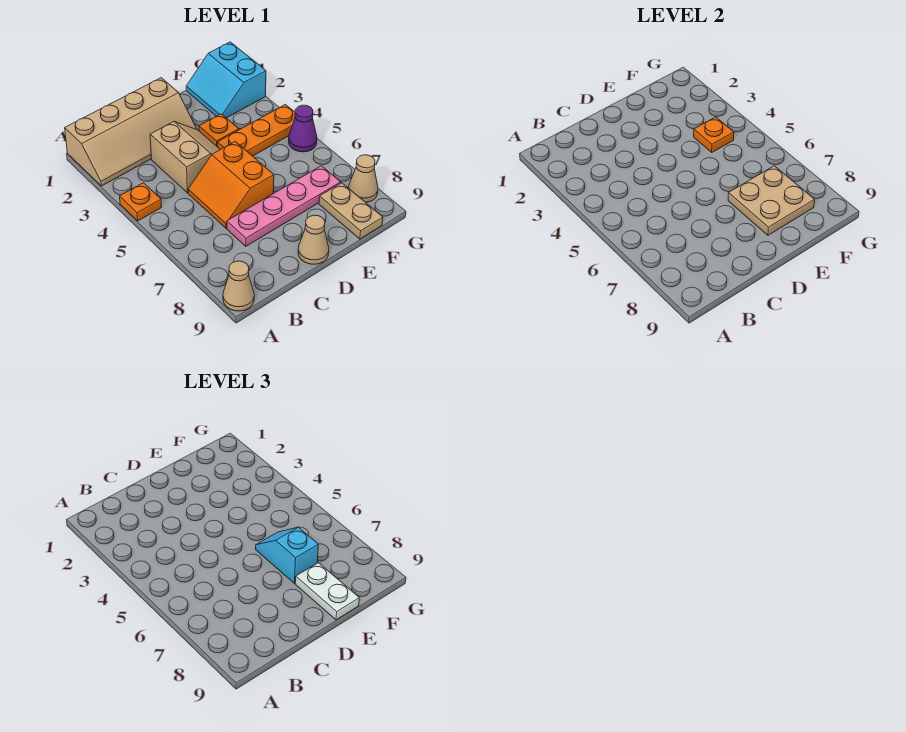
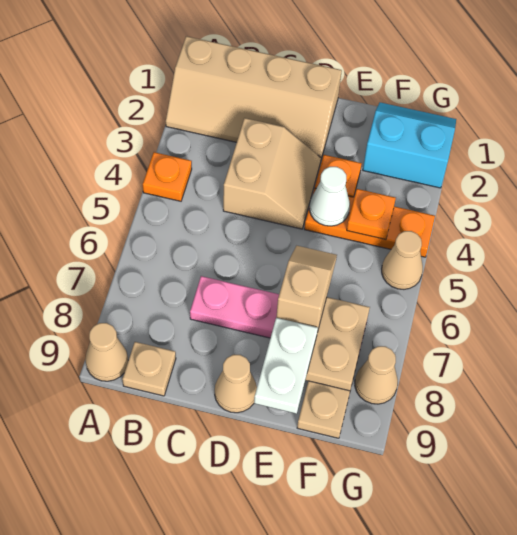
none -> tan 1x1 plate [122,342,176,396]
orange 2x2 slope [188,142,274,228] -> none
none -> white 1x1 cone [309,167,350,226]
cyan 1x2 slope [256,527,319,583] -> tan 1x2 slope [276,246,337,332]
cyan 2x2 slope [186,42,266,118] -> cyan 2x2 slope turned to [363,102,456,188]
purple 1x1 cone [288,105,317,152] -> tan 1x1 cone [382,231,423,289]

